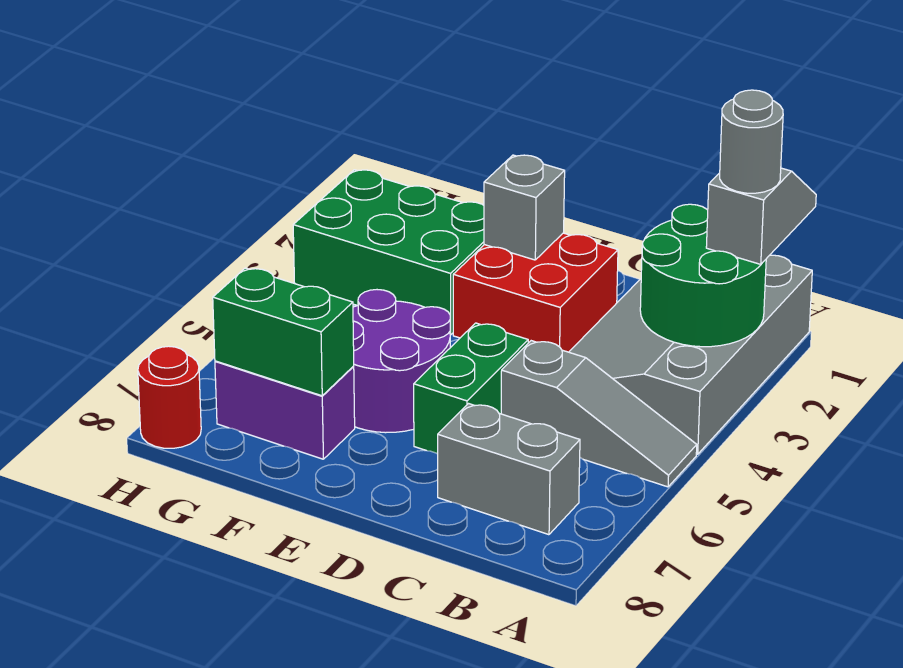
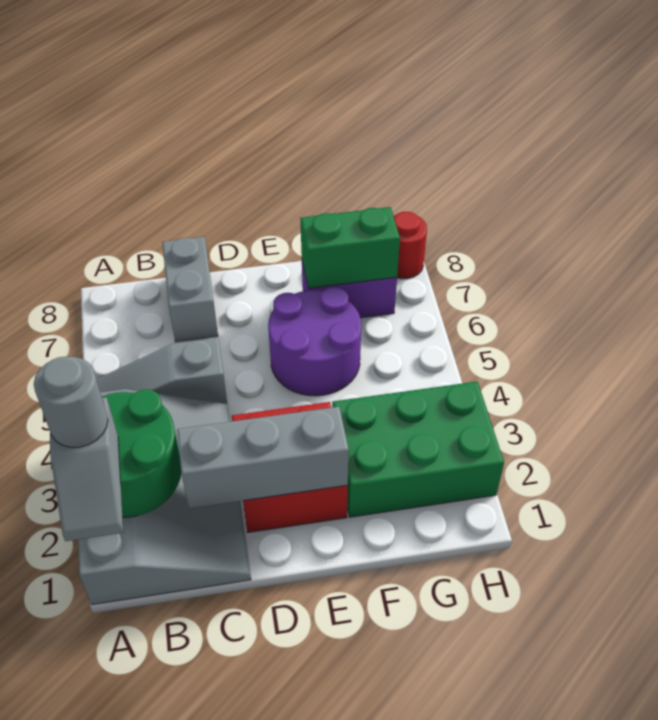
grey 1x2 brick [438,404,580,535] -> grey 1x2 brick turned to [162,237,218,342]
green 1x2 brick [414,323,528,454] -> none
grey 1x1 brick [484,155,565,260] -> grey 1x3 brick [177,407,349,508]

